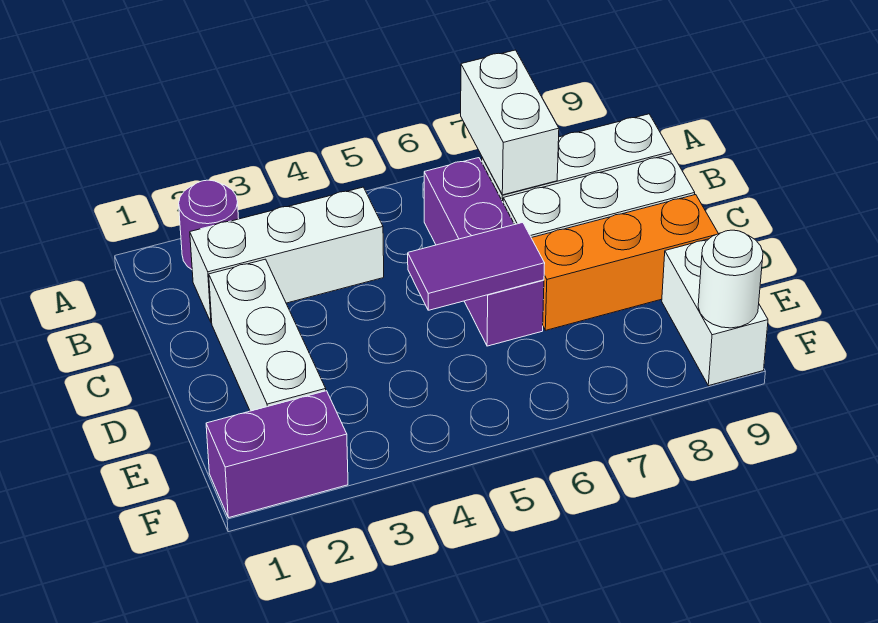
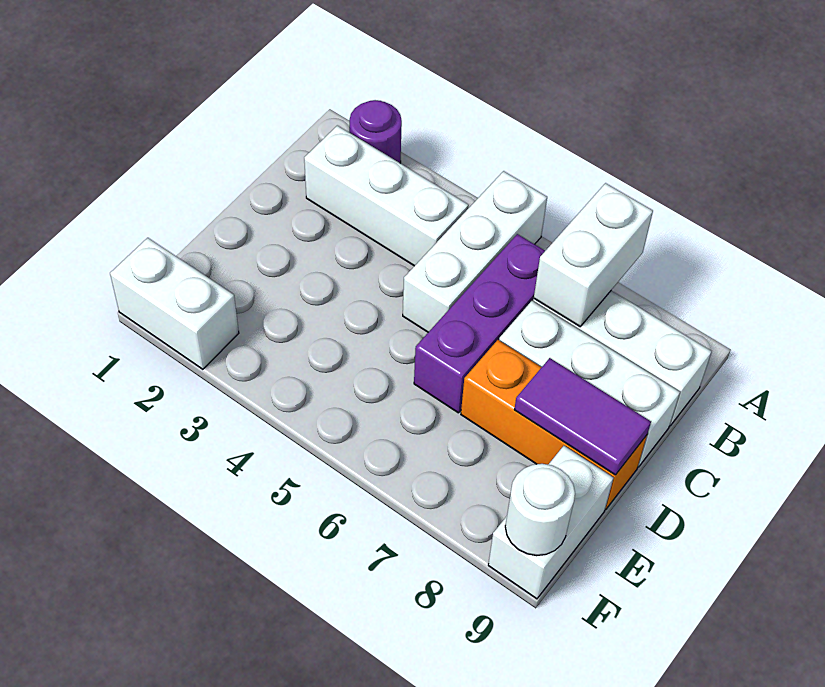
white 1x3 brick [209,259,326,411] -> white 1x3 brick moved to [403,171,547,332]
purple 1x2 tile [408,223,545,310] -> purple 1x2 tile moved to [514,358,651,475]
purple 1x2 brick [206,391,348,518] -> white 1x2 brick [110,238,239,369]

